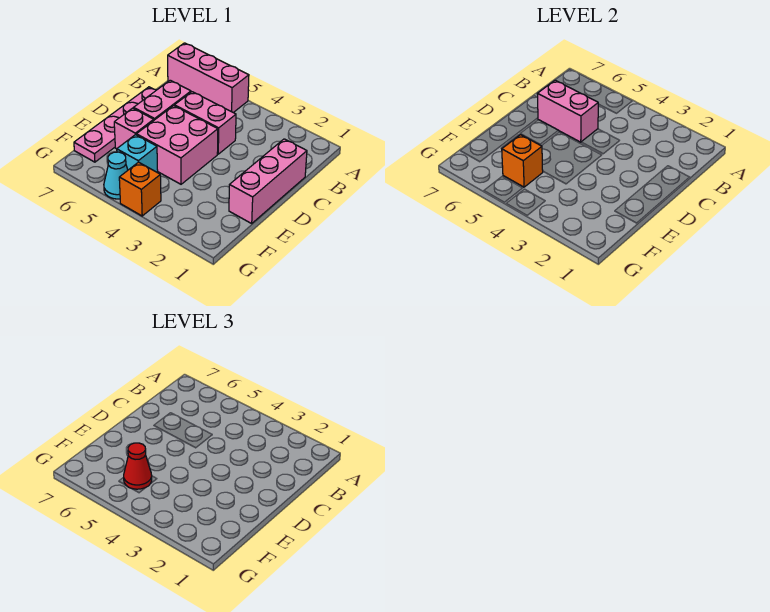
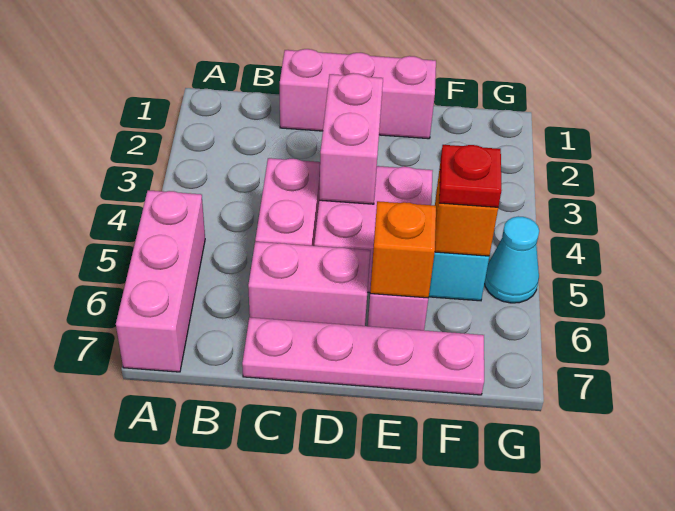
pink 1x2 brick [537,80,598,142] -> pink 1x2 brick moved to [319,73,383,204]
red 1x1 cone [124,443,152,489] -> red 1x1 plate [439,145,502,207]
orange 1x1 brick [119,162,161,216] -> orange 1x1 brick moved to [370,201,436,298]

